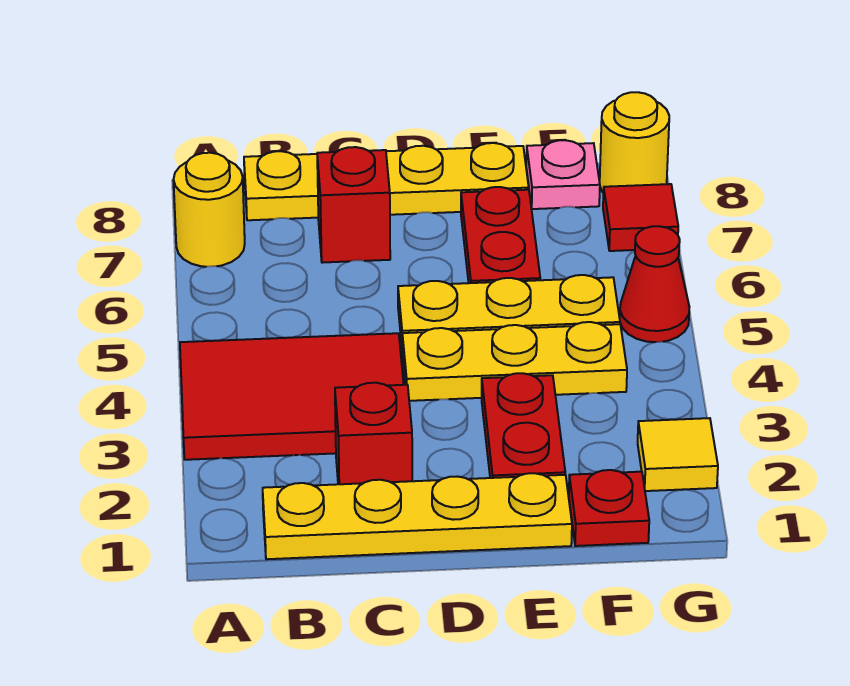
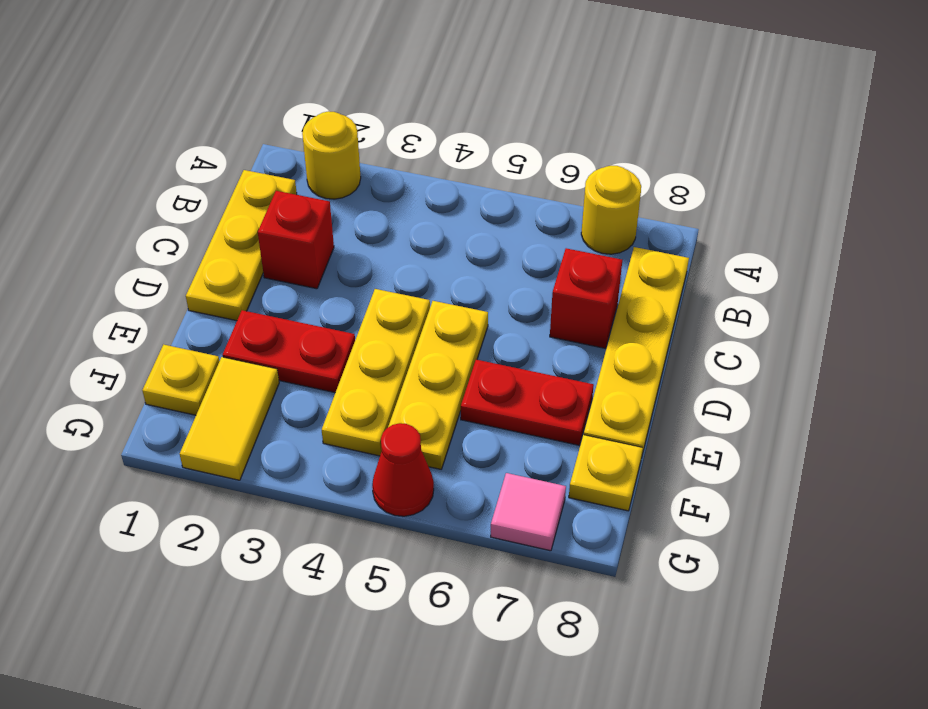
red 2x3 tile [180,333,404,460] -> none
yellow 1x4 plate [263,473,572,559] -> yellow 1x3 plate [186,170,297,321]
red 1x1 plate [569,470,649,546] -> yellow 1x1 plate [142,345,219,415]
pink 1x1 plate [526,140,600,209] -> yellow 1x1 plate [569,435,643,511]
yellow 1x1 tile [638,418,718,491] -> yellow 1x2 tile [180,357,279,480]
red 1x1 tile [603,184,678,251] -> pink 1x1 tile [491,473,566,551]
yellow 1x1 round brick [600,92,669,192] -> yellow 1x1 round brick moved to [302,111,361,199]

